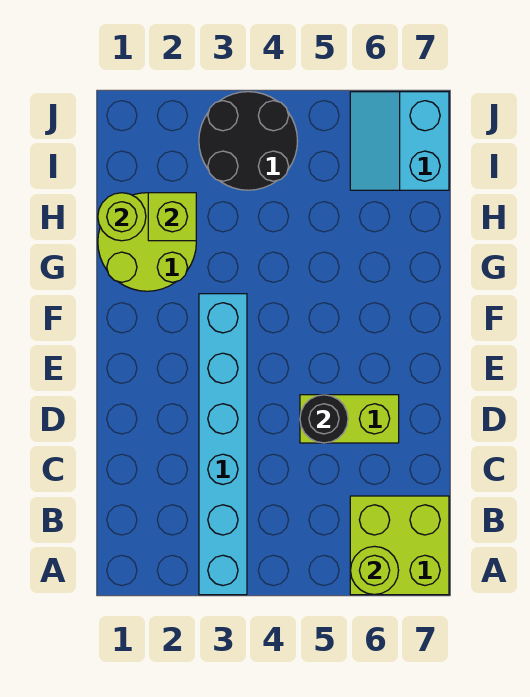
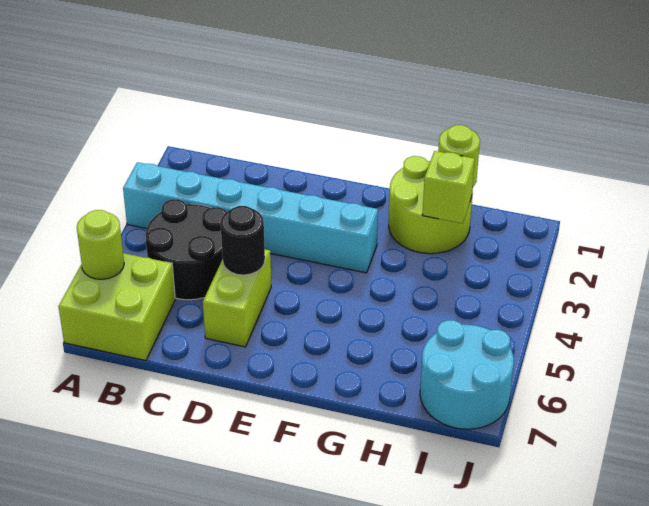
black 2x2 round brick [199,92,297,190] -> black 2x2 round brick moved to [145,199,226,300]
cyan 2x2 slope [350,92,449,190] -> cyan 2x2 round brick [420,320,514,429]

